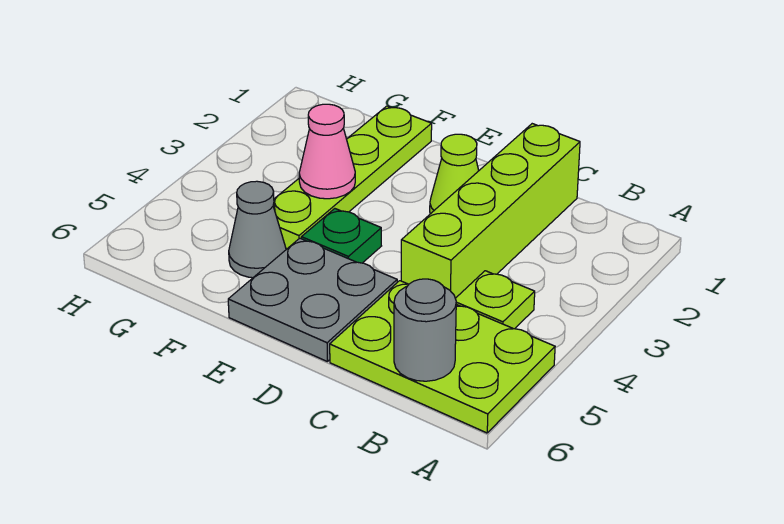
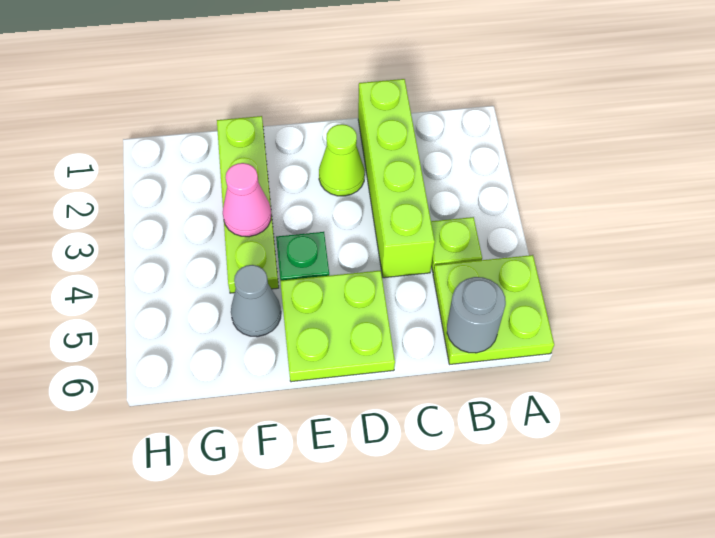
lime 2x3 plate [330,281,555,433] -> lime 2x2 plate [433,255,554,364]
grey 2x2 plate [228,238,397,362] -> lime 2x2 plate [280,270,395,382]

